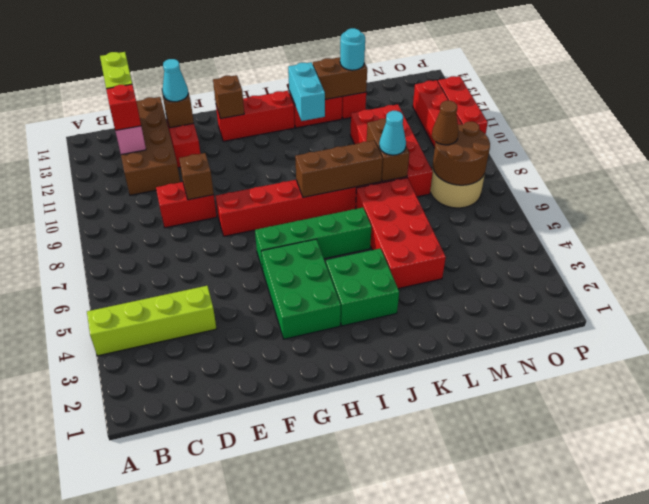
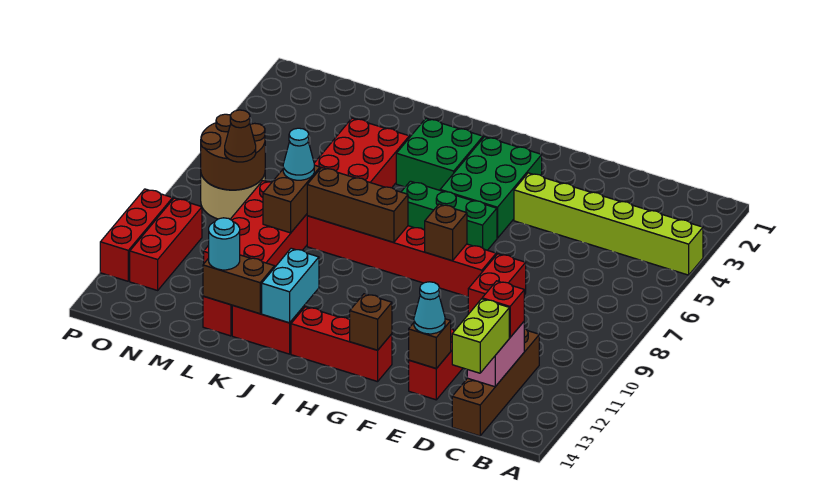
lime 1x4 brick [87,286,216,356] -> lime 1x6 brick [514,173,703,275]
brown 2x4 brick [121,97,180,195] -> brown 1x4 brick [452,329,539,436]
red 1x2 brick [156,182,217,228] -> red 1x2 brick turned to [468,254,526,314]
brown 1x1 brick [179,153,214,200] -> brown 1x1 brick moved to [425,204,467,261]
green 1x4 brick [255,208,372,270] -> green 1x3 brick [402,181,497,250]

